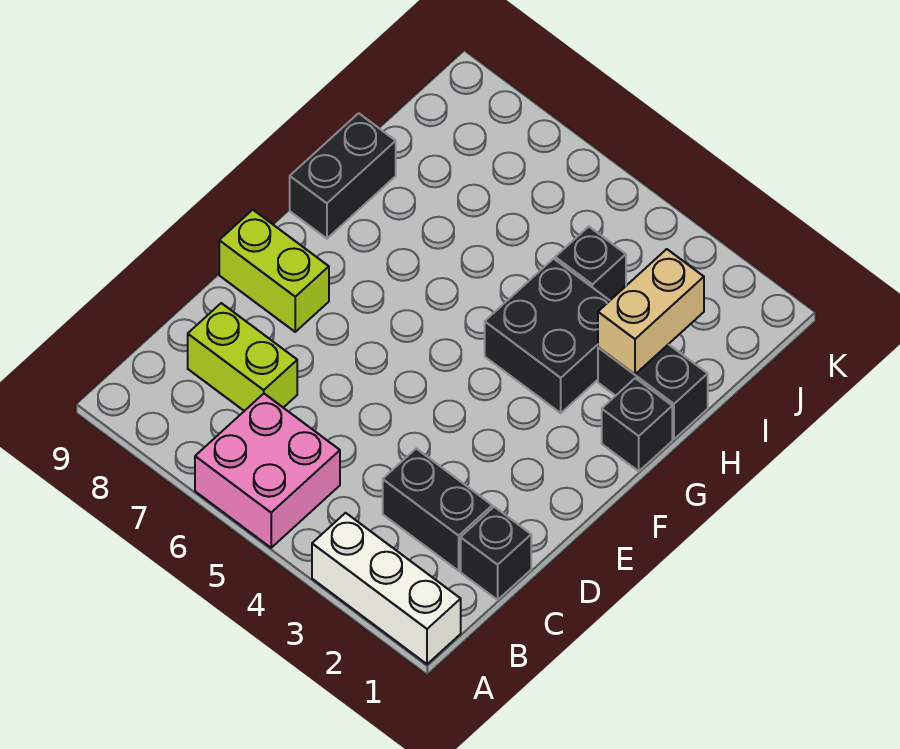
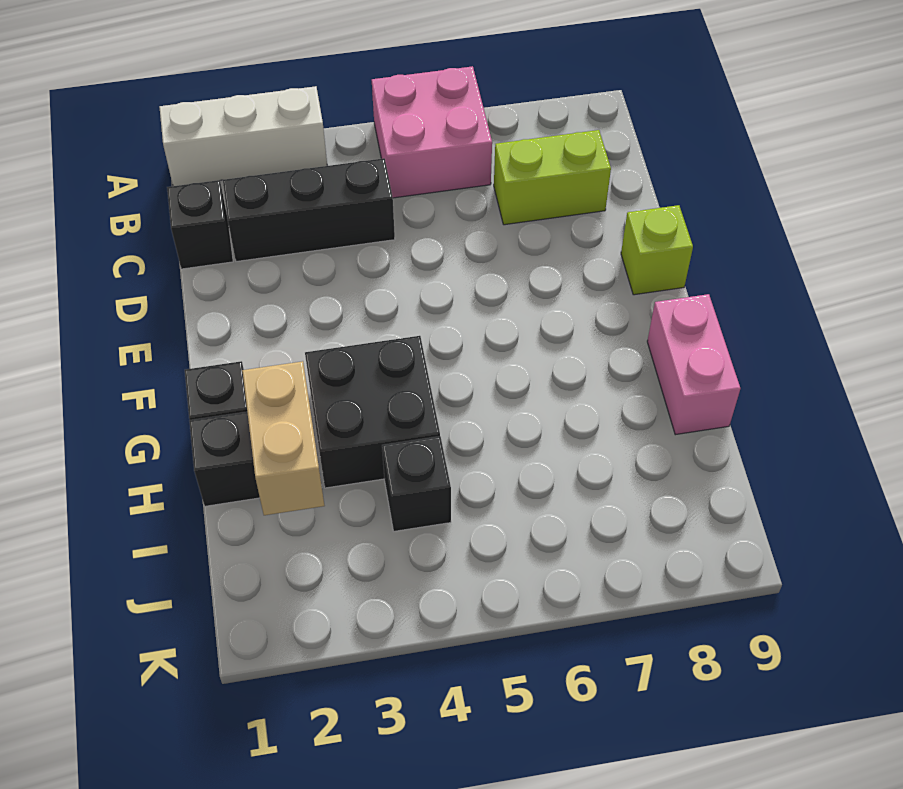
black 1x2 brick [383,449,492,571] -> black 1x3 brick [223,158,395,261]
lime 1x2 brick [219,210,329,332] -> lime 1x1 brick [621,205,693,295]
black 1x2 brick [290,113,396,239] -> pink 1x2 brick [647,294,740,435]

